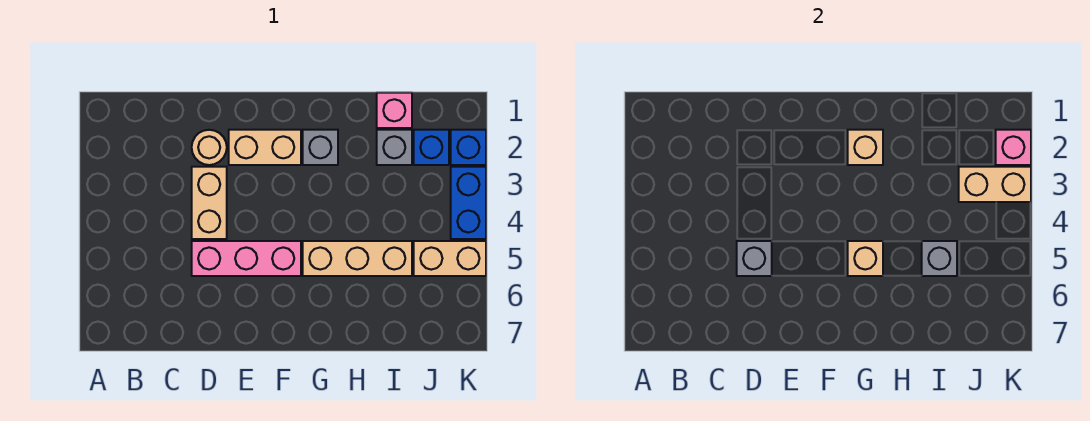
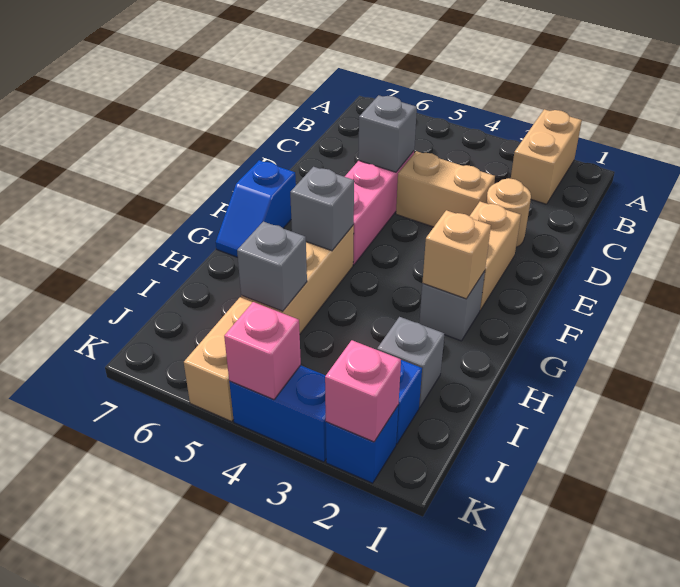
none -> blue 1x2 slope [216,160,296,257]
tan 1x1 brick [848,241,883,276] -> grey 1x1 brick [290,167,354,251]
pink 1x1 brick [377,93,412,128] -> pink 1x1 brick moved to [224,302,301,400]
tan 1x2 brick [959,167,1031,202] -> tan 1x2 brick moved to [511,109,582,204]

